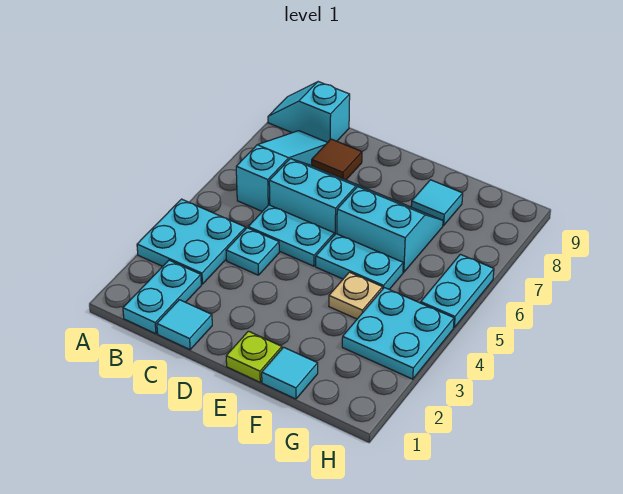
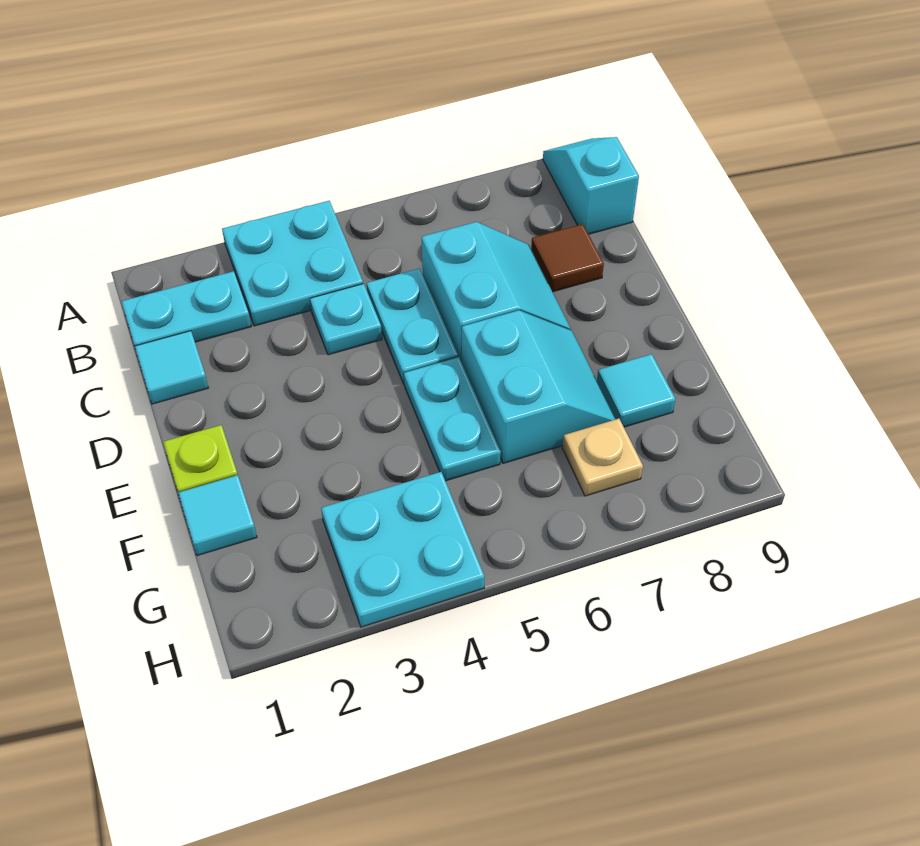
cyan 1x3 slope [236,131,328,211] -> none
tan 1x1 plate [329,272,383,319] -> tan 1x1 plate moved to [562,419,643,496]
cyan 1x2 plate [421,254,494,327] -> none

